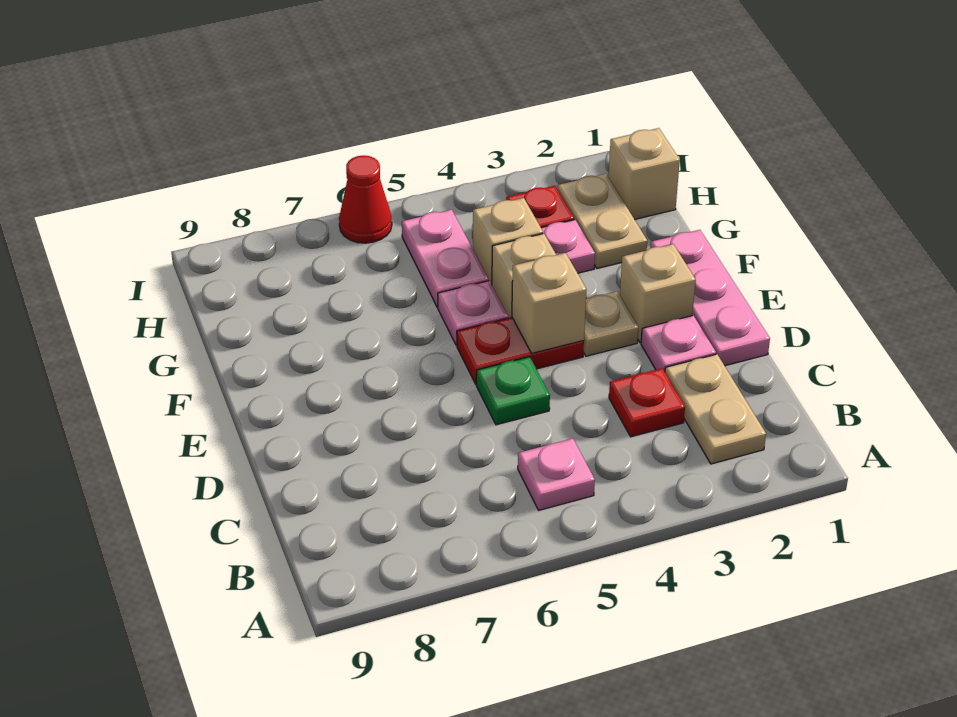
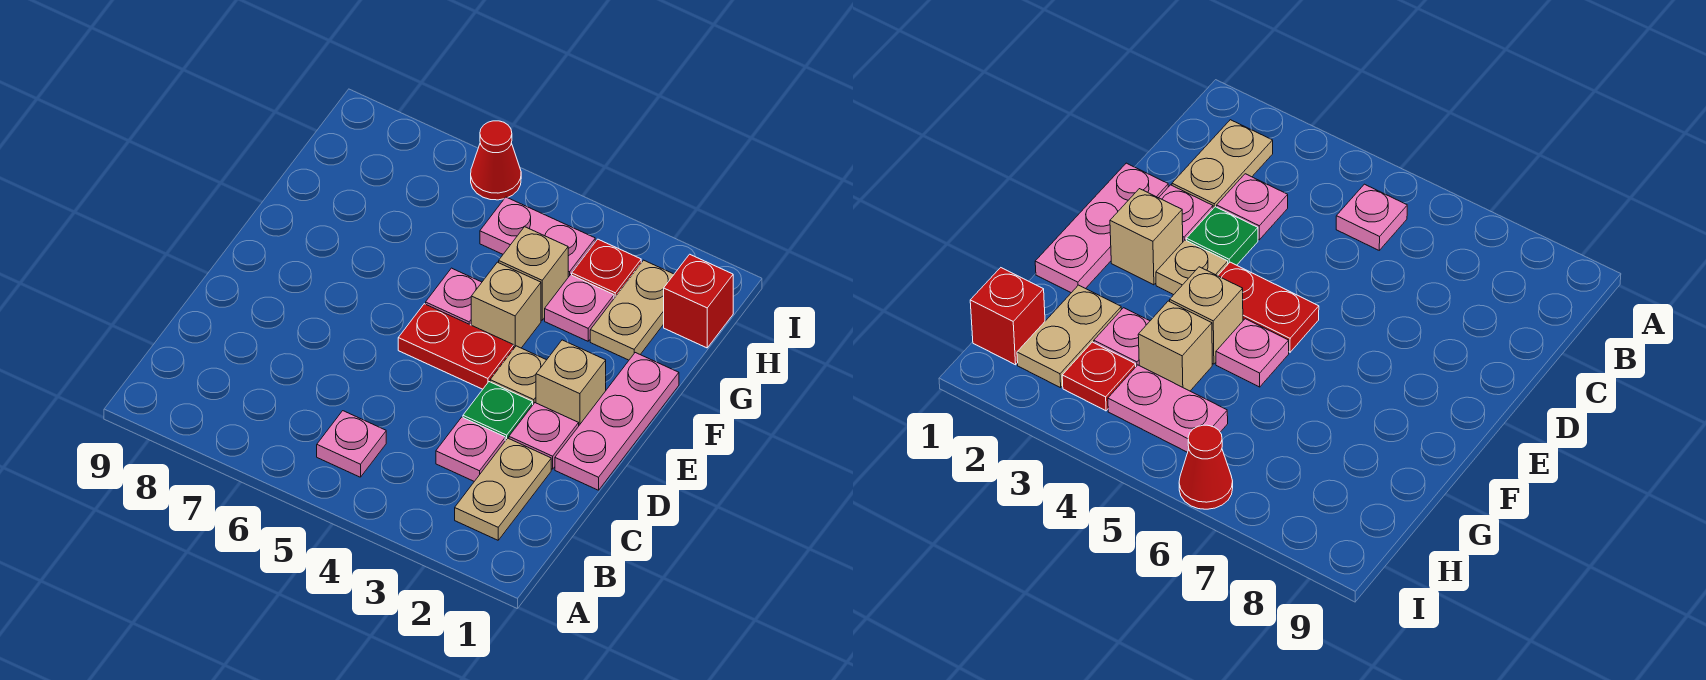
red 1x1 plate [609,368,685,437] -> pink 1x1 plate [436,417,505,481]
green 1x1 plate [476,357,550,425] -> green 1x1 plate moved to [463,382,533,441]
tan 1x1 brick [512,253,587,353] -> none
pink 1x2 plate [402,210,489,307] -> pink 1x2 plate turned to [480,197,595,277]
tan 1x1 brick [608,128,680,219] -> red 1x1 brick [664,254,733,348]

